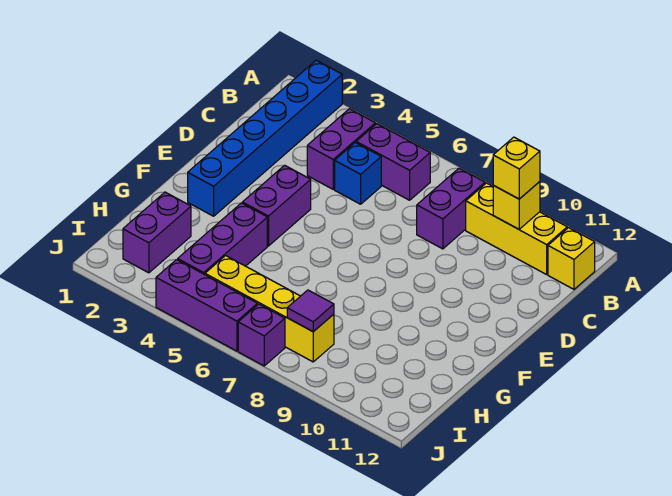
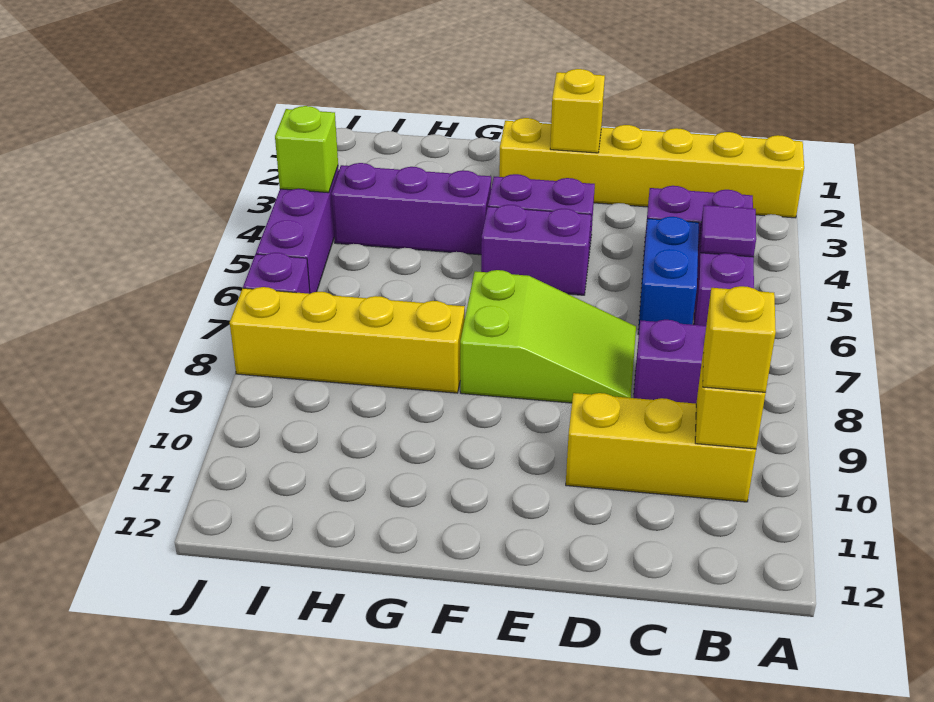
blue 1x6 brick [188,60,342,216] -> yellow 1x6 brick [499,118,804,218]
yellow 1x3 brick [466,183,567,275] -> yellow 1x3 brick turned to [566,393,756,502]
yellow 1x1 brick [548,228,595,289] -> yellow 1x1 brick moved to [550,69,605,153]
blue 1x1 brick [335,143,381,204] -> blue 1x2 brick [638,217,699,334]
none -> lime 2x3 slope [460,270,636,403]
purple 1x2 brick [123,192,191,273] -> purple 1x2 brick moved to [481,205,591,295]
yellow 1x4 brick [205,256,334,362] -> yellow 1x4 brick turned to [230,287,465,393]
purple 1x1 tile [287,290,334,332] -> purple 1x1 tile moved to [701,205,756,257]
none -> lime 1x1 brick [275,106,338,193]

